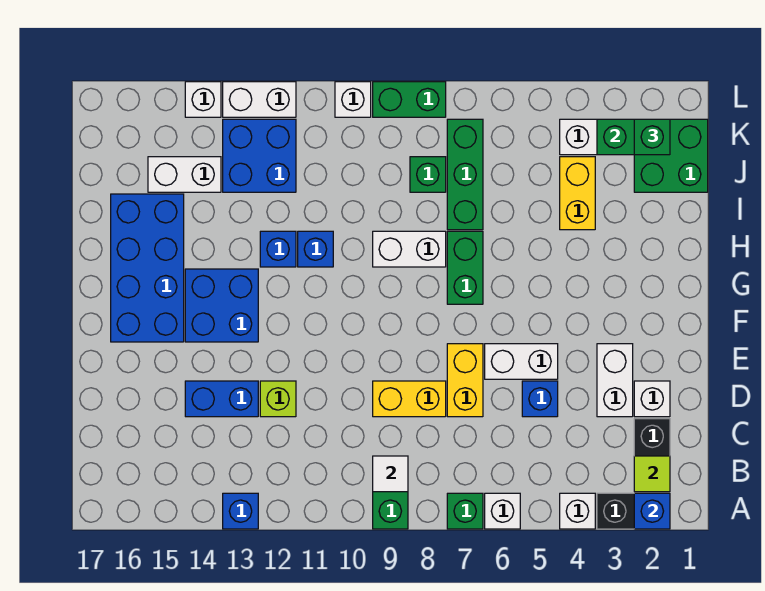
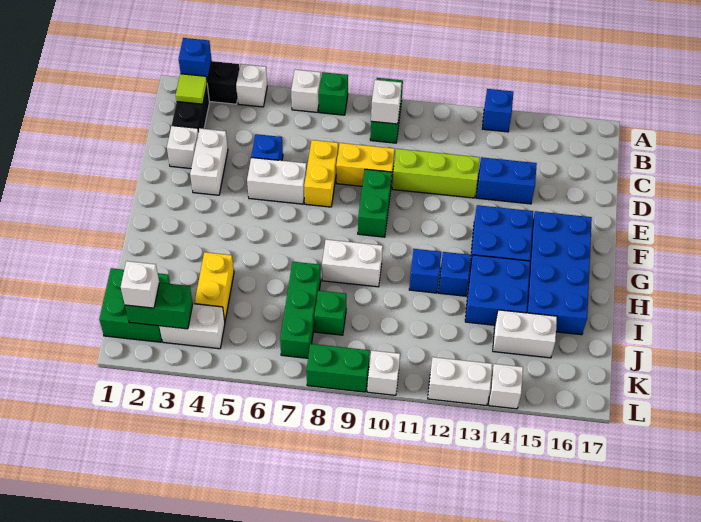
white 1x1 tile [373,456,408,492] -> white 1x1 brick [371,80,402,124]
lime 1x1 brick [260,381,296,417] -> lime 1x3 brick [392,149,480,198]
green 1x2 brick [447,231,483,304] -> green 1x2 brick moved to [358,169,392,237]
blue 2x2 brick [223,119,296,192] -> blue 2x2 brick moved to [465,255,530,325]
green 1x1 brick [634,119,670,155] -> white 1x1 brick [121,261,159,308]

